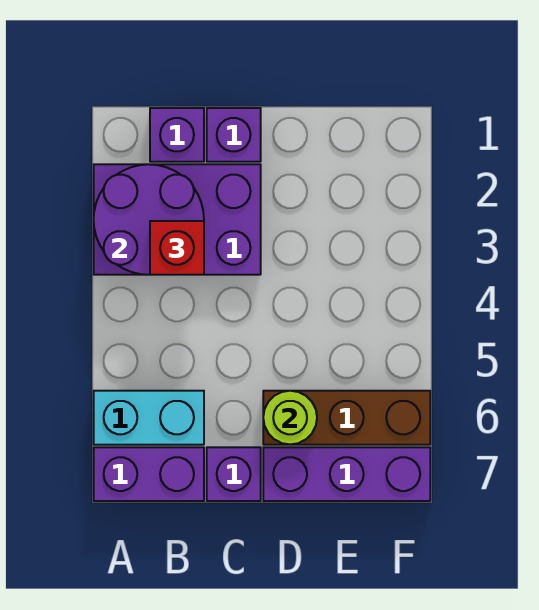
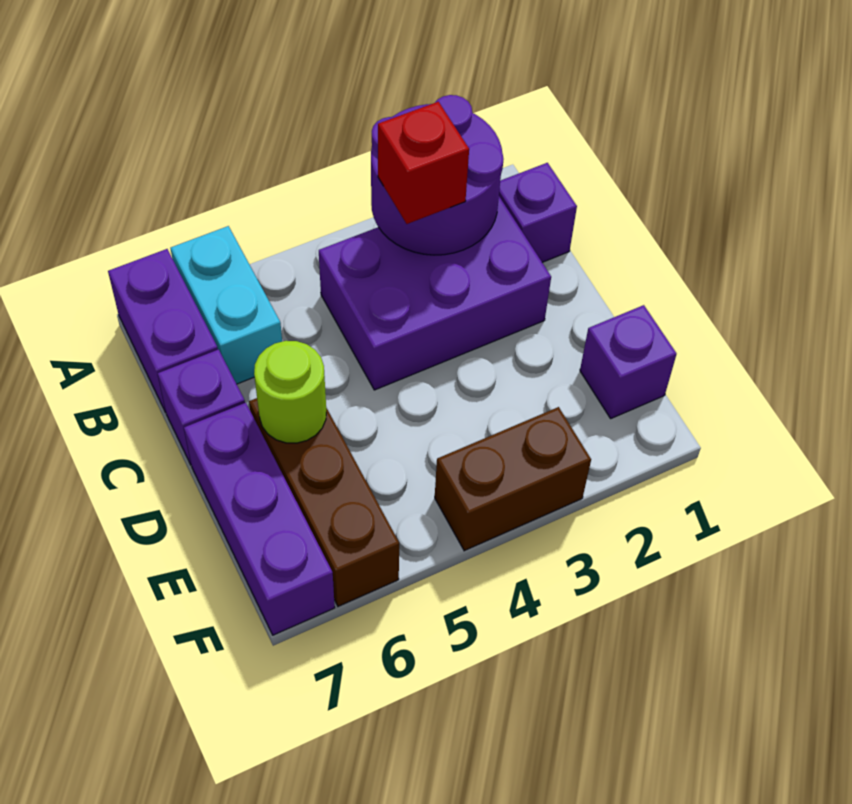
purple 2x3 brick [94,164,261,275] -> purple 2x3 brick turned to [319,197,551,390]
purple 1x1 brick [207,108,261,162] -> purple 1x1 brick moved to [580,305,677,418]
none -> brown 1x2 brick [435,407,591,551]

